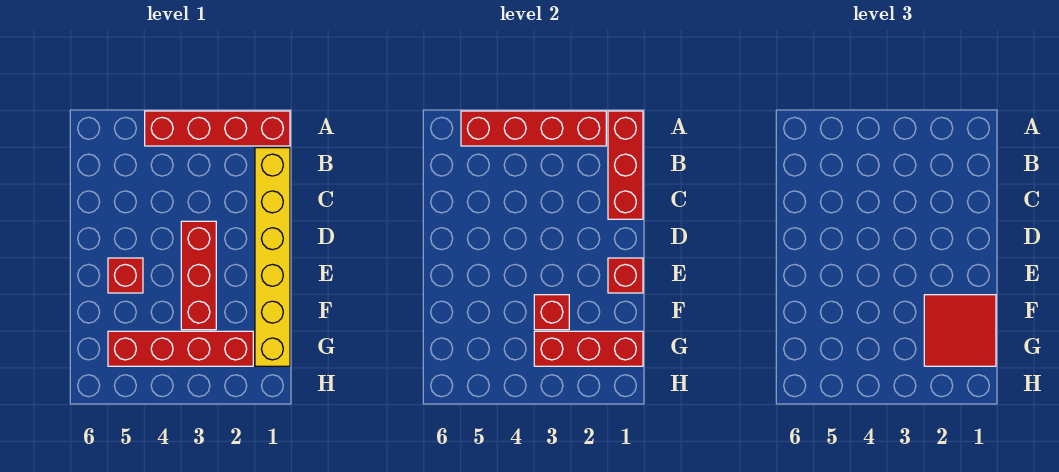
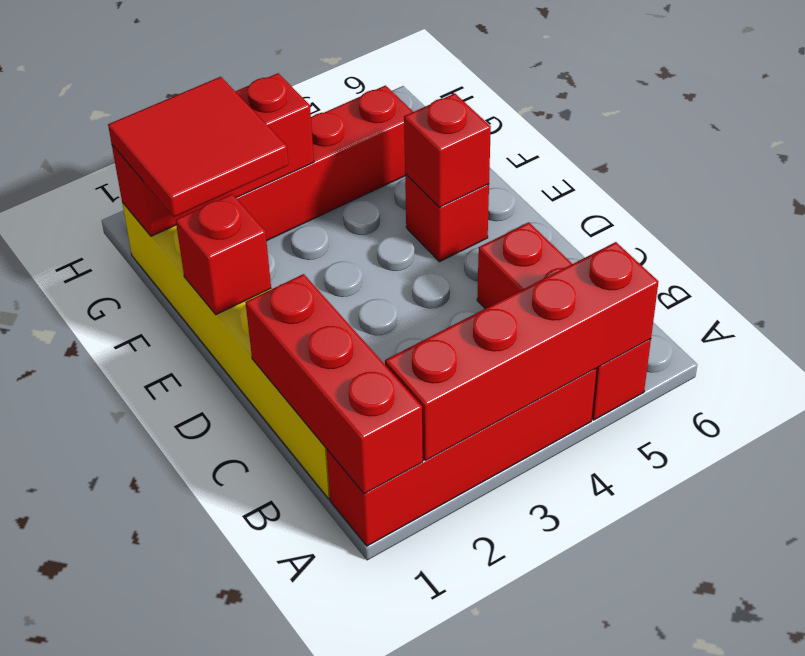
red 1x3 brick [181,221,216,330] -> red 1x3 brick moved to [477,222,651,420]
red 1x1 brick [534,295,569,330] -> red 1x1 brick moved to [404,93,491,207]

